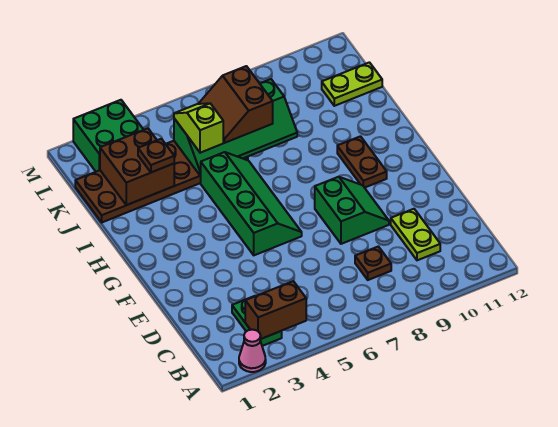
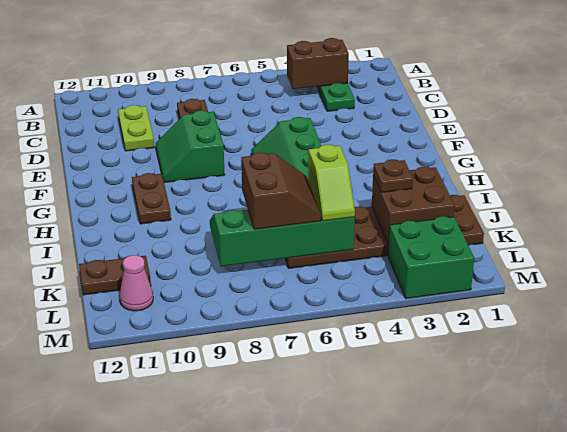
pink 1x1 cone [239,330,266,372] -> pink 1x1 cone moved to [120,255,153,311]
lime 1x2 plate [322,62,382,106] -> brown 1x2 plate [79,256,151,295]

